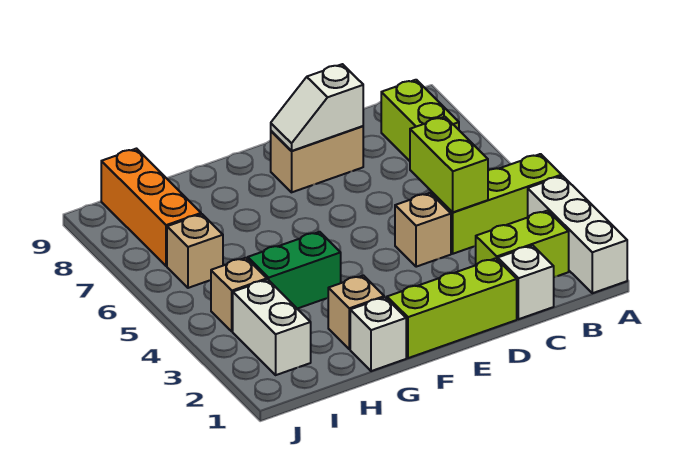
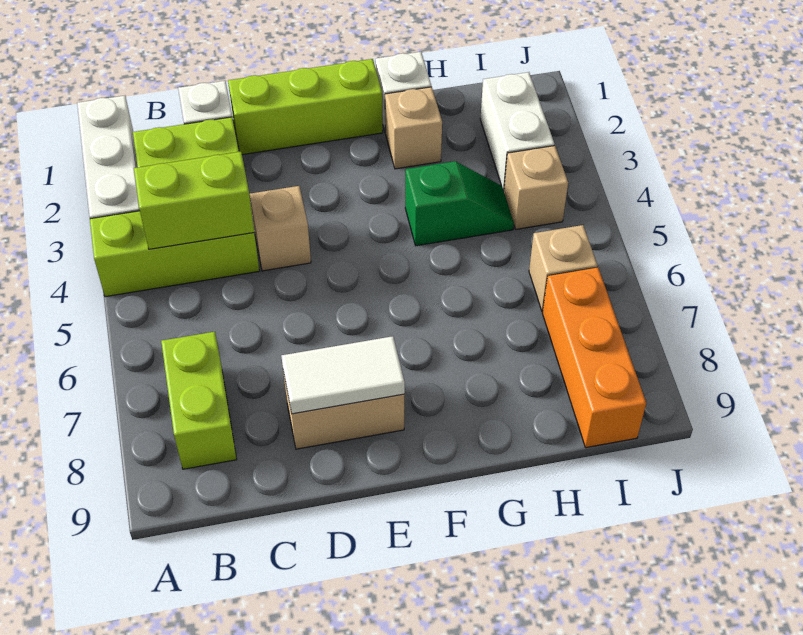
lime 1x2 brick [410,117,488,212] -> lime 1x2 brick turned to [134,152,254,249]
white 1x2 slope [271,64,363,151] -> white 1x2 tile [281,336,405,414]
green 1x2 brick [248,232,341,309] -> green 1x2 slope [405,161,514,246]

